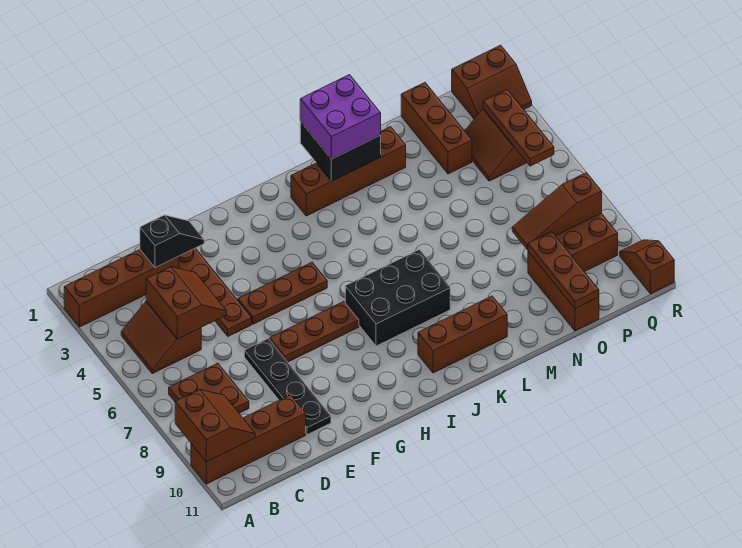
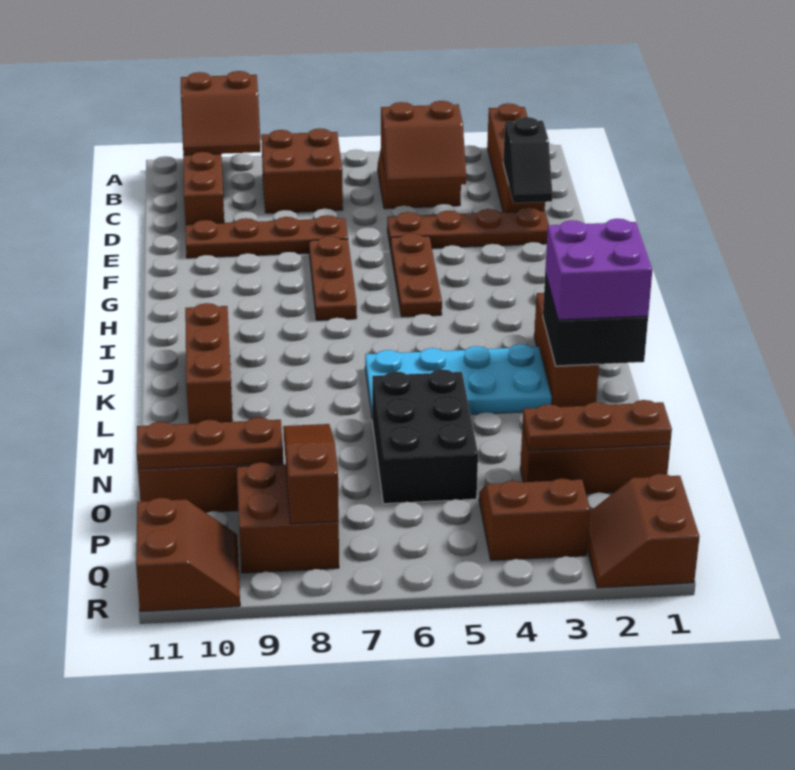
brown 2x2 plate [169,363,249,413] -> brown 2x2 brick [261,128,343,213]
black 1x4 plate [244,339,331,435] -> brown 1x4 plate [186,215,348,258]
black 2x3 brick [345,250,450,346] -> black 2x3 brick moved to [372,369,478,504]
brown 1x4 brick [291,127,406,216] -> brown 1x3 brick [534,293,599,407]
none -> cyan 2x4 plate [365,344,551,415]
brown 1x3 plate [483,90,554,166] -> brown 1x3 plate moved to [523,400,672,451]
brown 1x2 slope [620,240,674,294] -> brown 2x2 slope [136,498,240,612]

